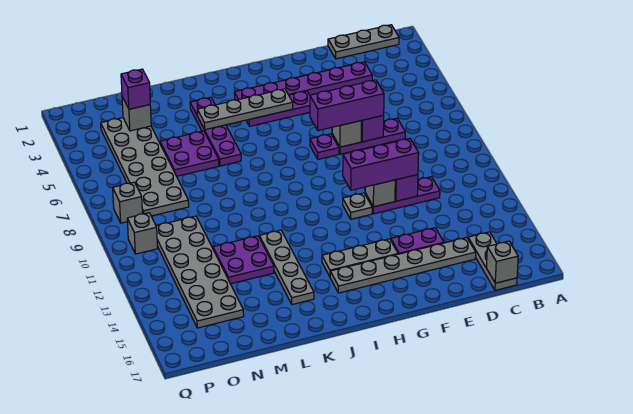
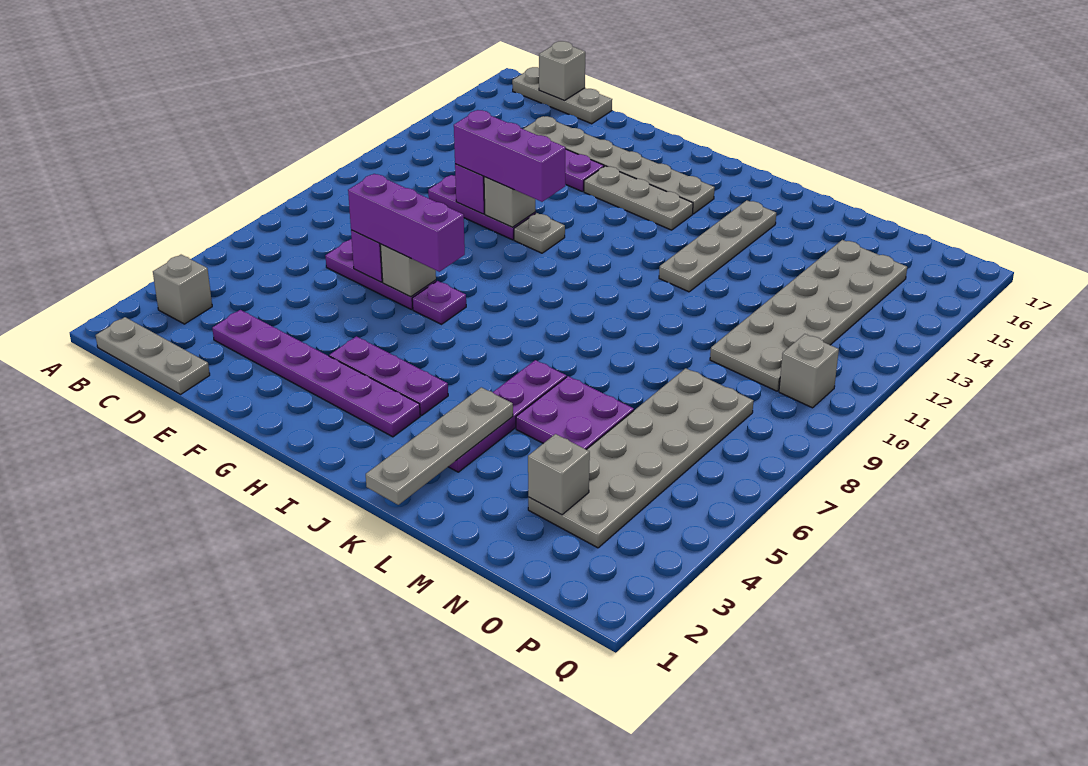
grey 1x3 plate [468,232,517,290] -> grey 1x3 plate turned to [512,67,612,124]
grey 1x4 plate [197,89,293,130] -> grey 1x4 plate turned to [366,387,513,505]
purple 2x2 plate [213,236,274,284] -> none
purple 1x1 brick [121,69,150,109] -> none
grey 1x1 brick [113,182,142,223] -> grey 1x1 brick moved to [153,255,212,324]

